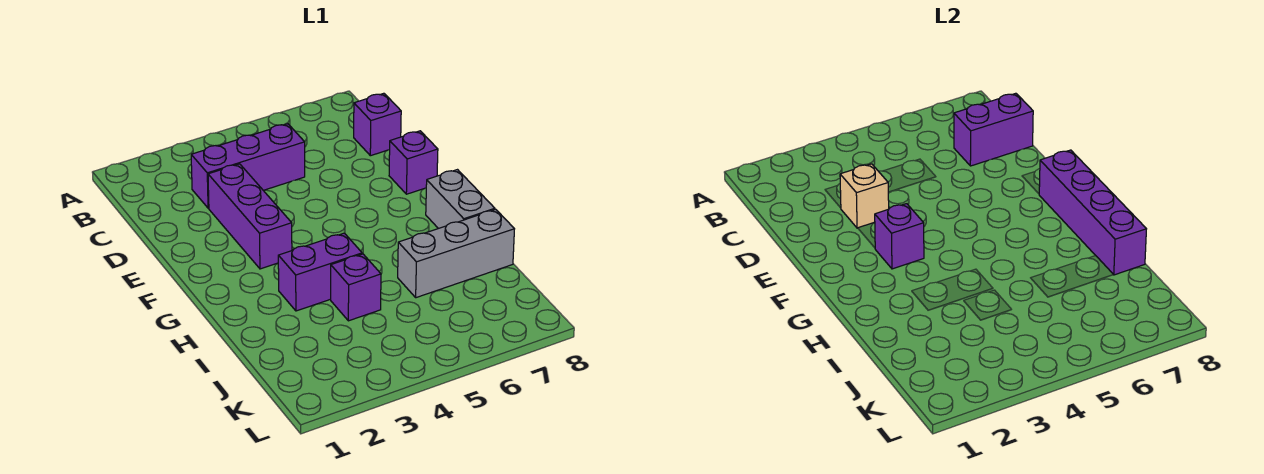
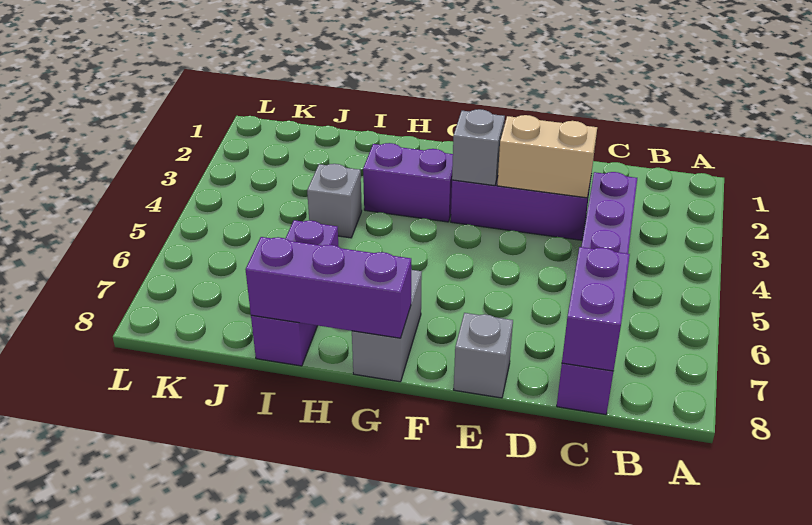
tan 1x1 brick [840,164,889,228] -> tan 1x2 brick [497,115,597,198]
purple 1x1 brick [389,131,438,194] -> grey 1x1 brick [454,313,513,398]
purple 1x1 brick [875,204,924,269] -> grey 1x1 brick [452,109,505,186]
purple 1x4 brick [1039,150,1146,275] -> purple 1x3 brick [246,237,411,338]
grey 1x2 brick [426,170,495,229] -> grey 1x2 brick turned to [352,270,422,382]
purple 1x2 brick [278,233,362,311] -> purple 1x2 brick turned to [363,143,453,222]
purple 1x1 brick [331,254,381,321] -> grey 1x1 brick [307,164,362,238]
grey 1x3 brick [398,209,514,298] -> purple 1x3 brick [251,220,339,366]

